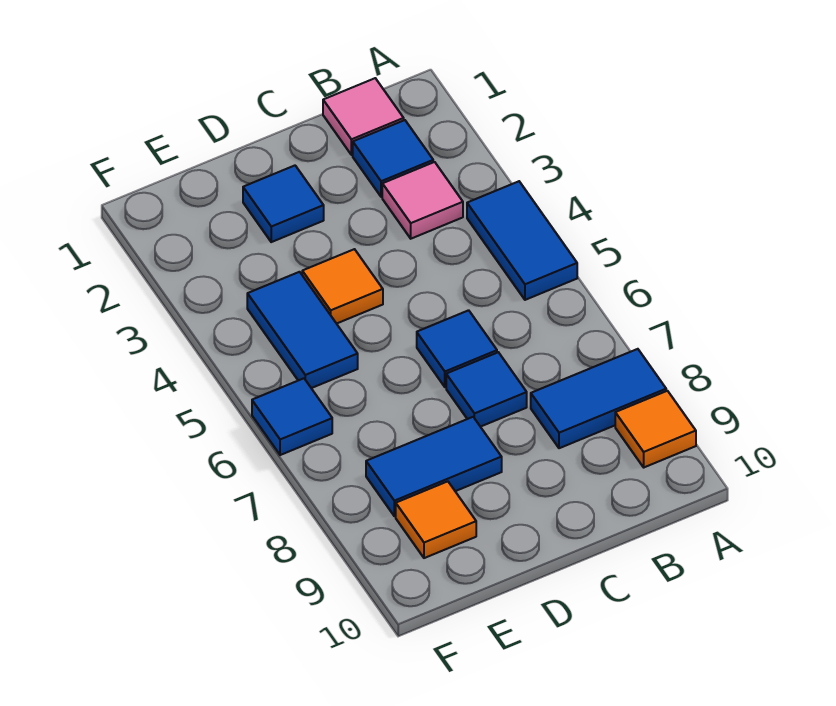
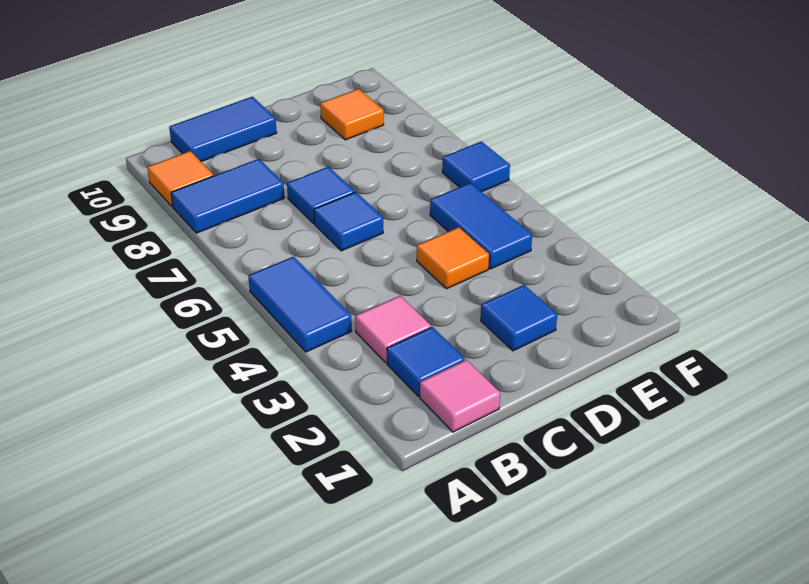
blue 1x2 tile [366,417,502,516] -> blue 1x2 tile moved to [169,97,277,161]

